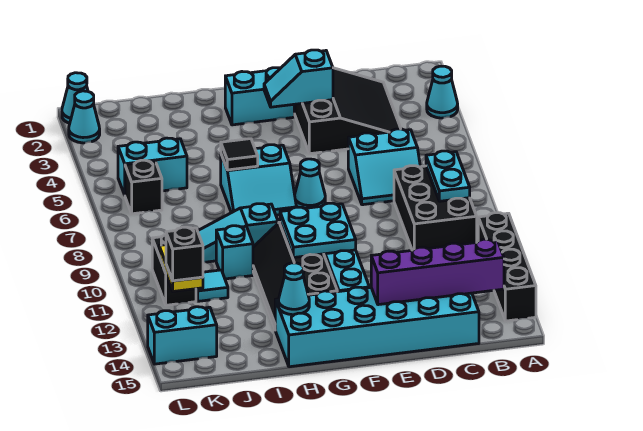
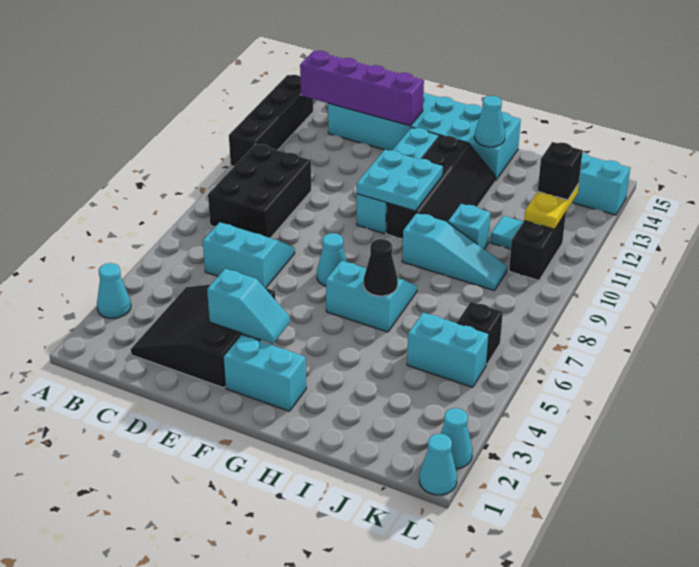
cyan 1x2 plate [426,151,470,201] -> none
black 1x1 tile [221,139,258,170] -> black 1x1 cone [364,239,398,296]

